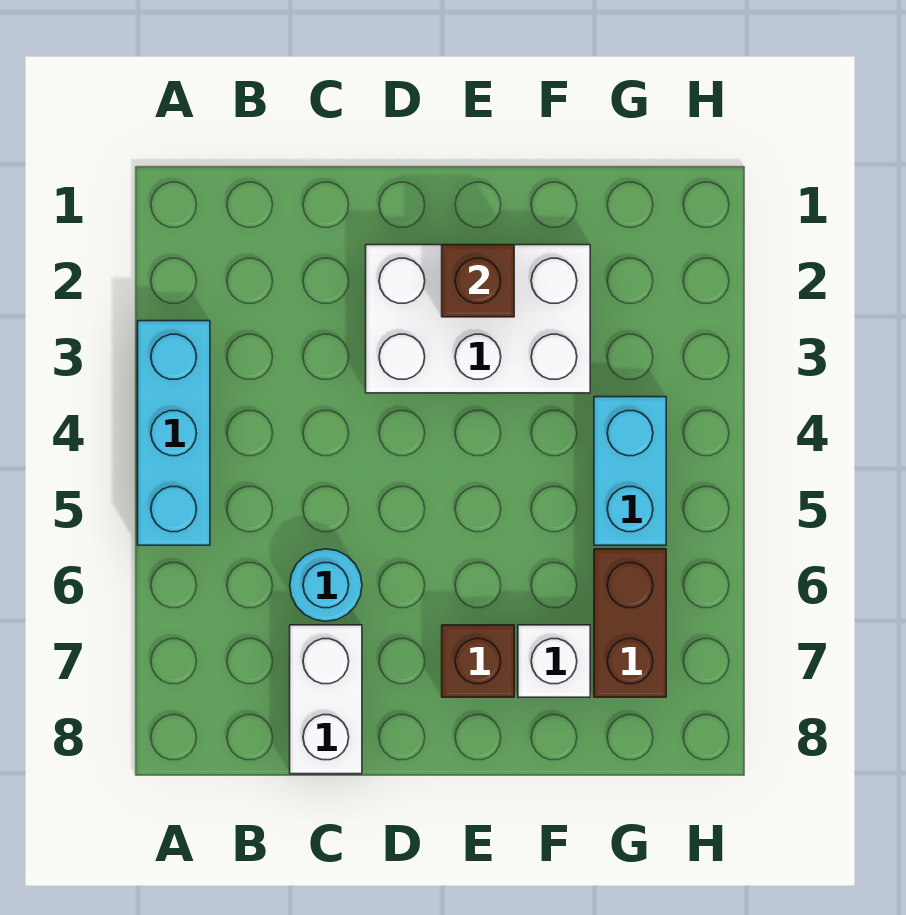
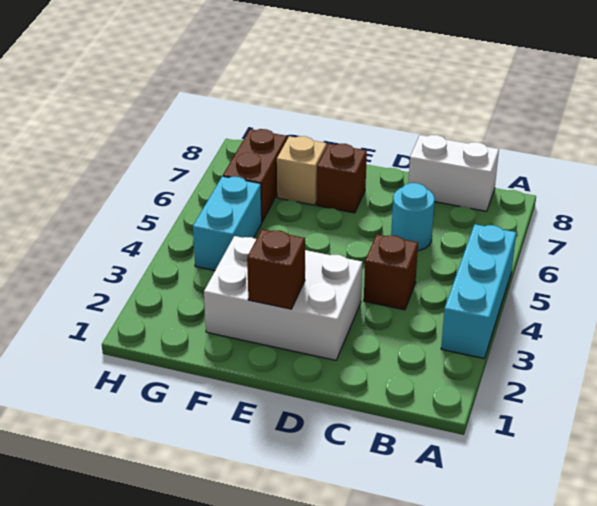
none -> brown 1x1 brick [364,234,418,310]
white 1x2 brick [290,625,362,774] -> white 1x2 brick turned to [408,135,499,211]
white 1x1 brick [518,625,590,697] -> tan 1x1 brick [277,136,327,205]

